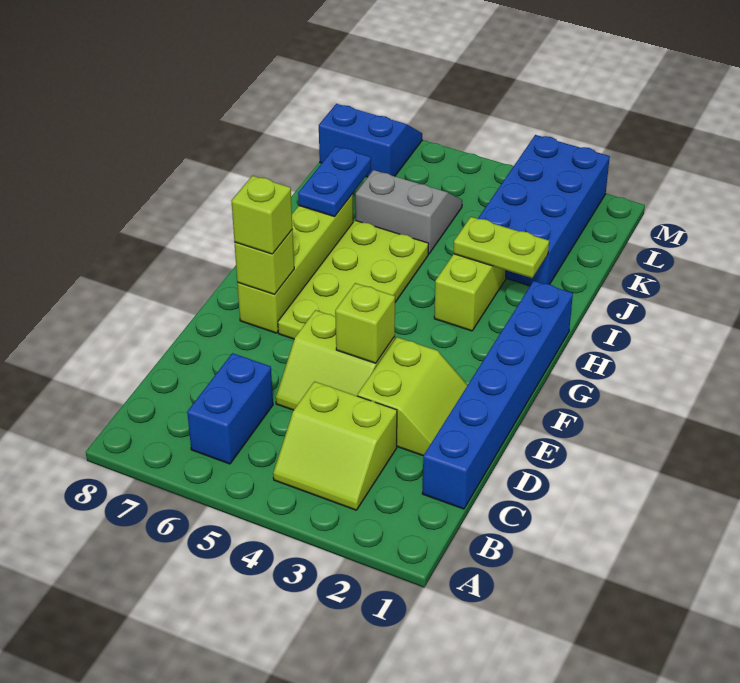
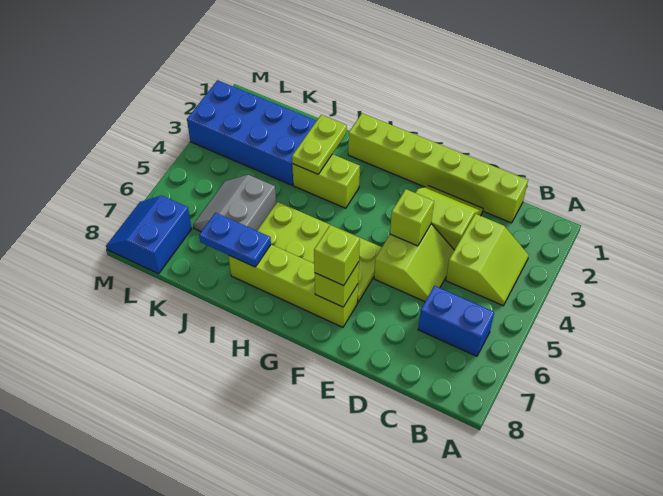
blue 1x6 brick [422,281,573,509] -> lime 1x6 brick [348,113,528,223]

